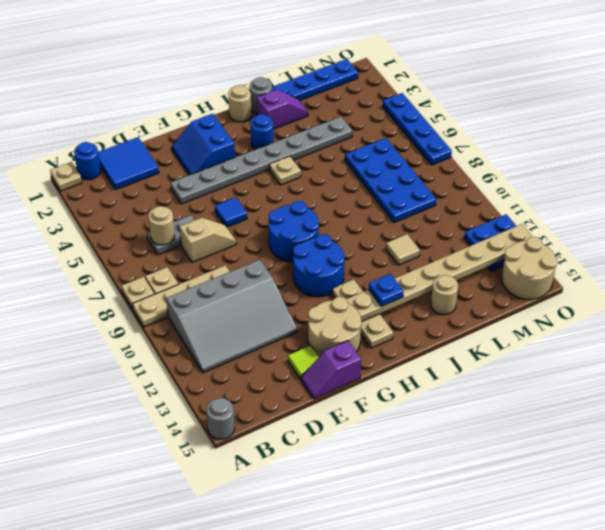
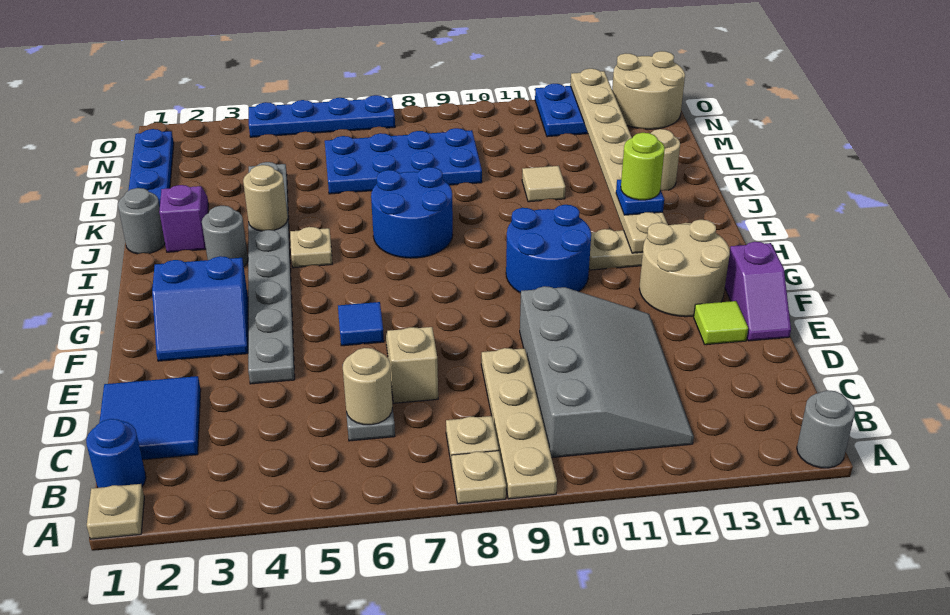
blue 2x2 round brick [269,201,319,262] -> blue 2x2 round brick moved to [371,167,453,258]
tan 1x1 round brick [228,85,252,122] -> tan 1x1 round brick moved to [243,165,288,231]
blue 1x1 round brick [250,114,274,150] -> grey 1x1 round brick [202,206,248,266]
none -> lime 1x1 round brick [621,133,665,200]

